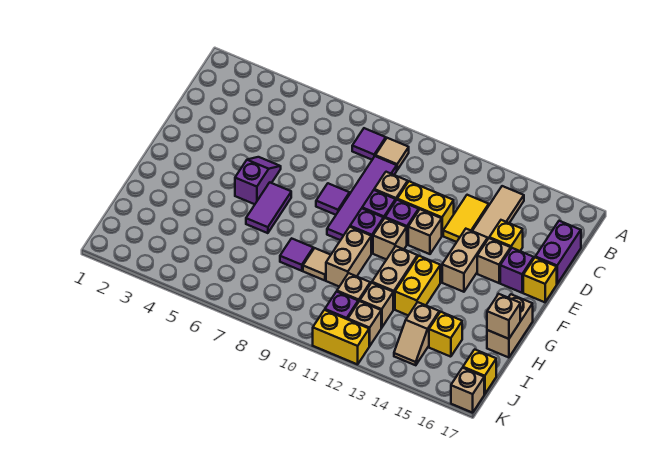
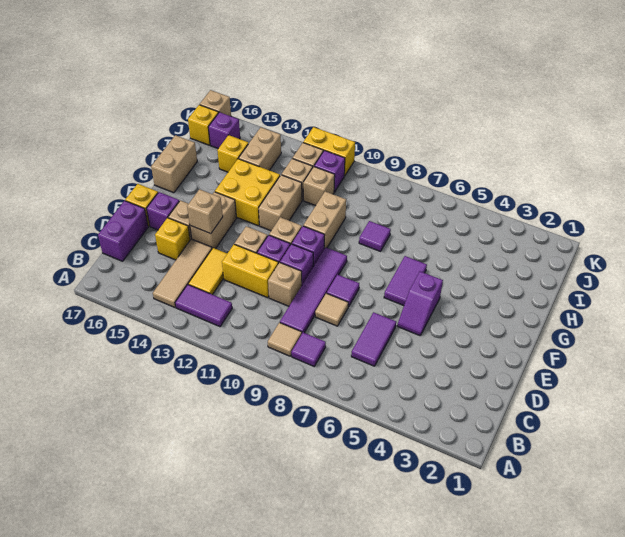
none -> purple 1x2 tile [175,285,232,327]
none -> purple 1x2 tile [351,312,396,366]
yellow 1x2 brick [395,256,440,316] -> yellow 2x2 brick [215,159,280,226]
tan 1x1 tile [303,248,331,280] -> tan 1x1 tile moved to [315,293,348,326]
tan 1x1 brick [487,294,520,339] -> tan 1x1 brick moved to [187,189,223,234]
tan 1x2 slope [394,302,439,365] -> tan 1x2 brick [239,127,281,170]
none -> purple 1x1 brick [208,112,240,148]

